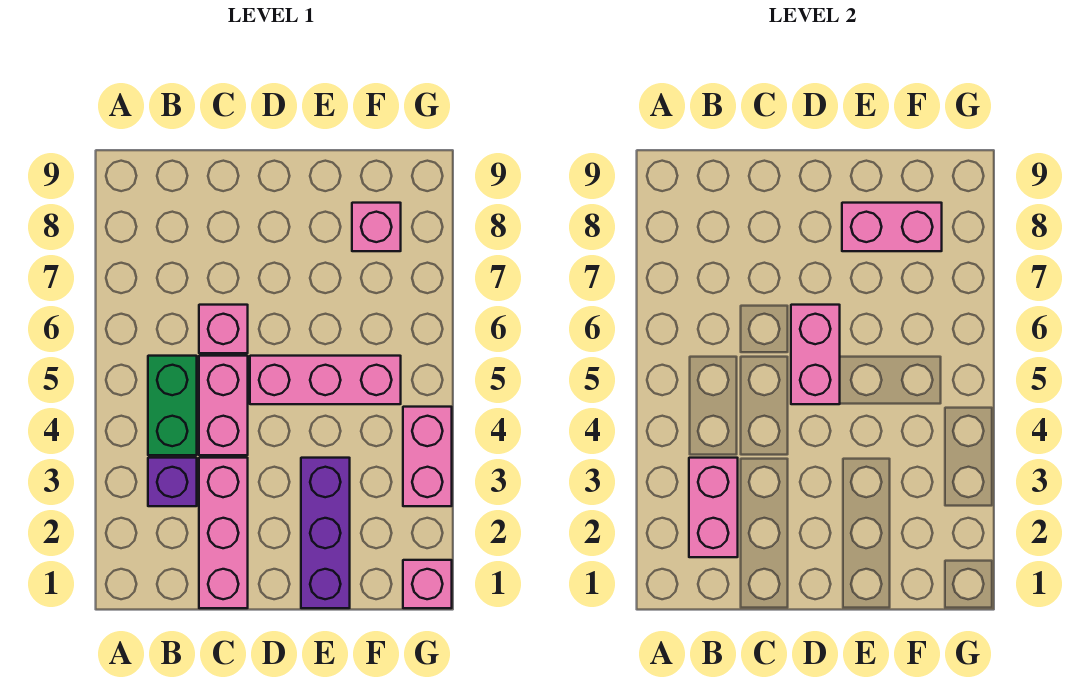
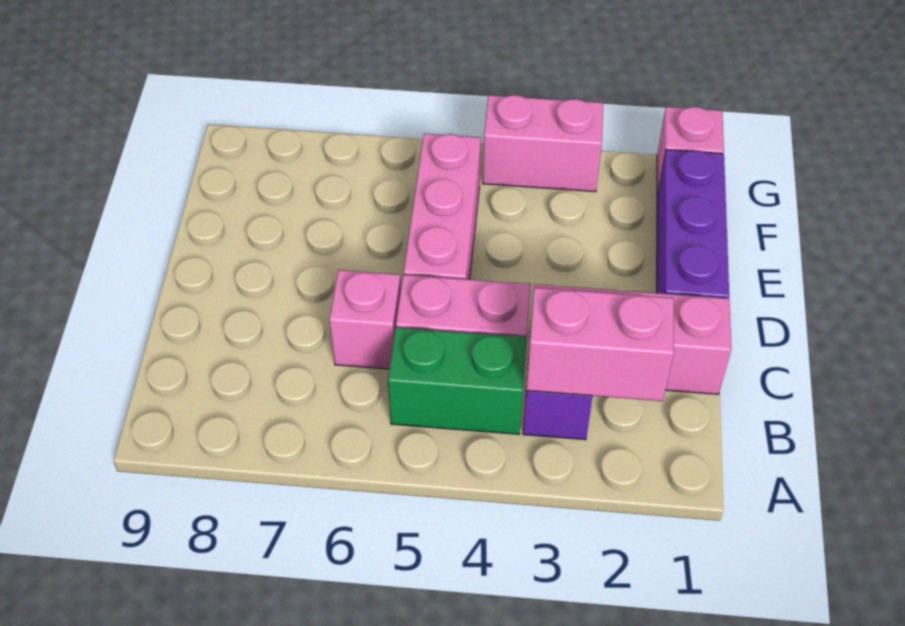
pink 1x2 brick [791,305,840,404] -> none
purple 1x3 brick [301,458,350,608] -> purple 1x3 brick turned to [657,150,729,298]
pink 1x2 brick [842,203,942,251] -> none
pink 1x1 brick [352,203,401,251] -> none

